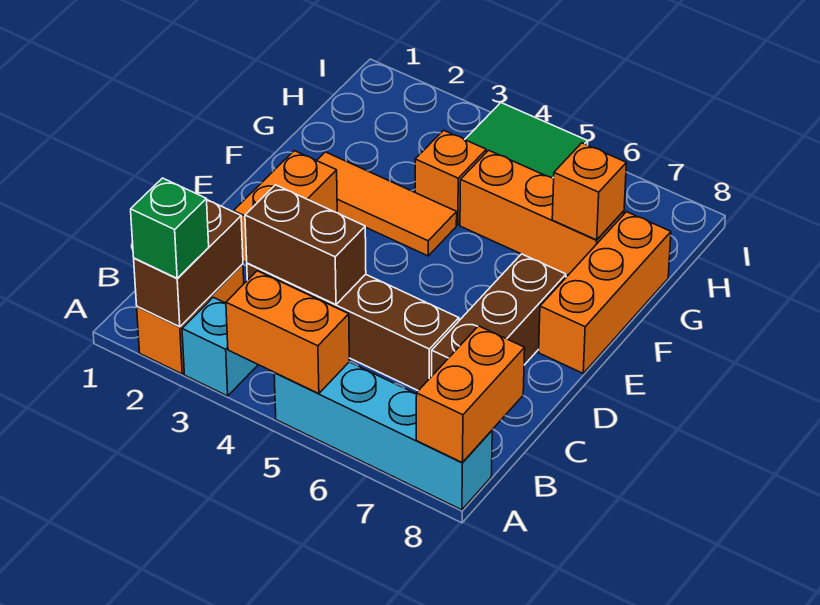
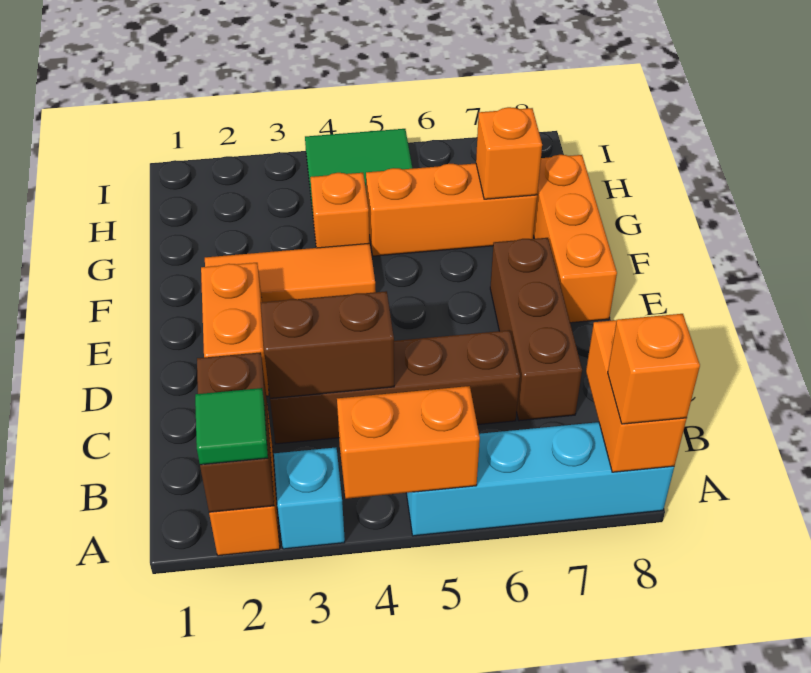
green 1x1 brick [131,178,209,278] -> green 1x1 tile [195,388,268,465]
none -> orange 1x1 brick [608,314,700,424]

